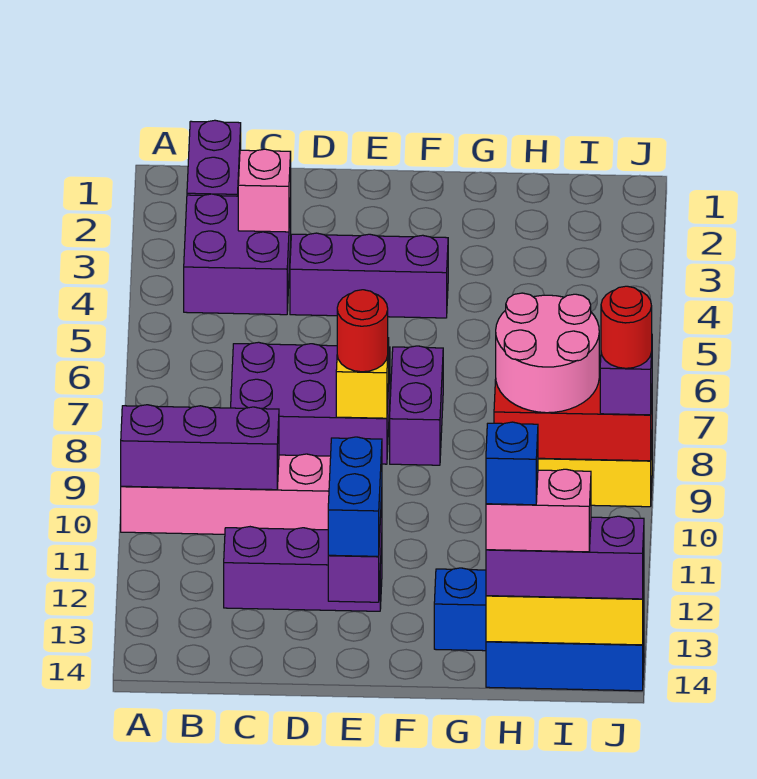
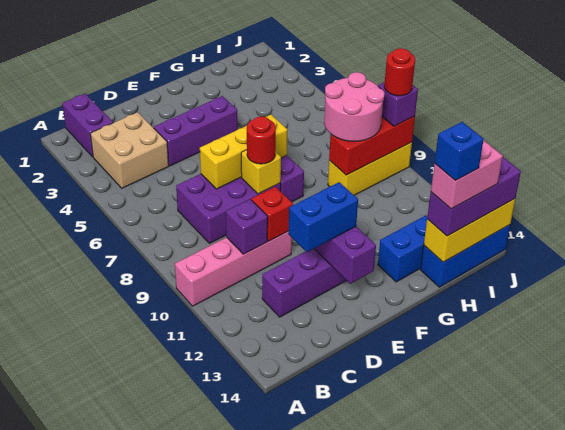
purple 1x3 brick [121,405,279,490] -> purple 1x1 brick [226,199,268,254]
purple 2x2 brick [184,194,291,315] -> tan 2x2 brick [90,112,169,188]
pink 1x1 brick [238,149,291,232] -> none
none -> yellow 1x3 brick [200,115,287,189]
none -> red 1x1 brick [252,187,293,241]
blue 1x2 brick [328,437,382,556] -> blue 1x2 brick turned to [288,182,358,252]

